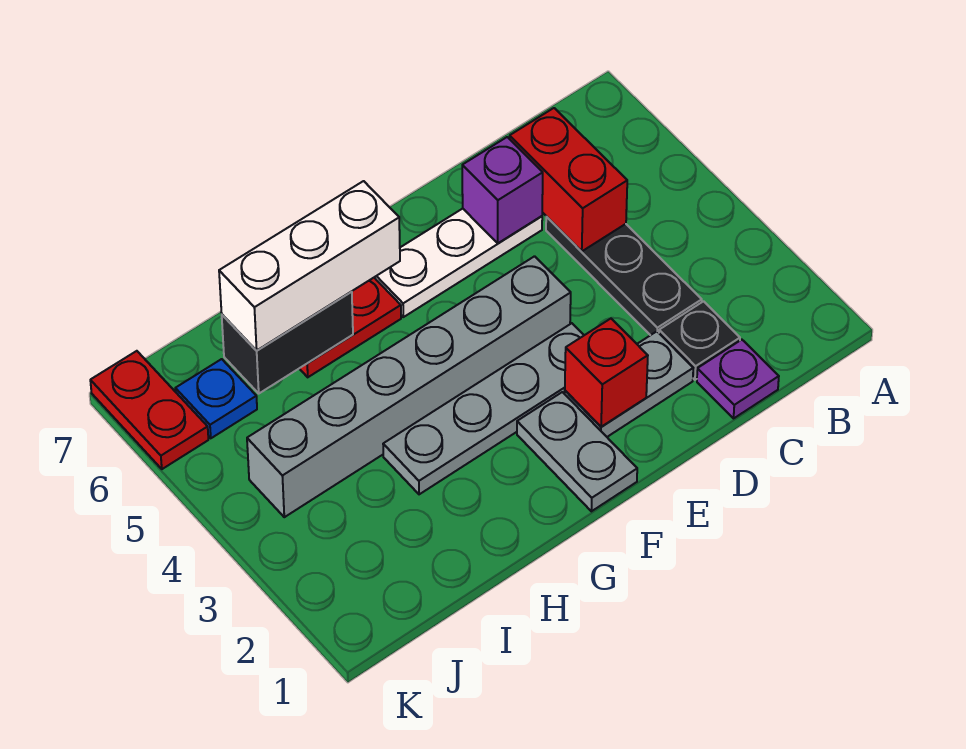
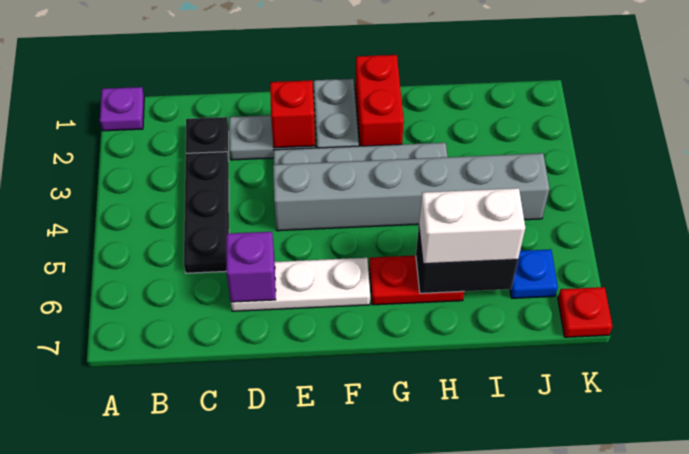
purple 1x1 plate [697,340,779,418] -> purple 1x1 plate moved to [100,87,144,131]
red 1x2 brick [509,108,627,251] -> red 1x2 brick moved to [355,55,404,146]
white 1x3 brick [219,181,400,351] -> white 1x2 brick [419,188,525,264]
red 1x2 plate [90,351,208,469] -> red 1x1 plate [558,287,612,337]

